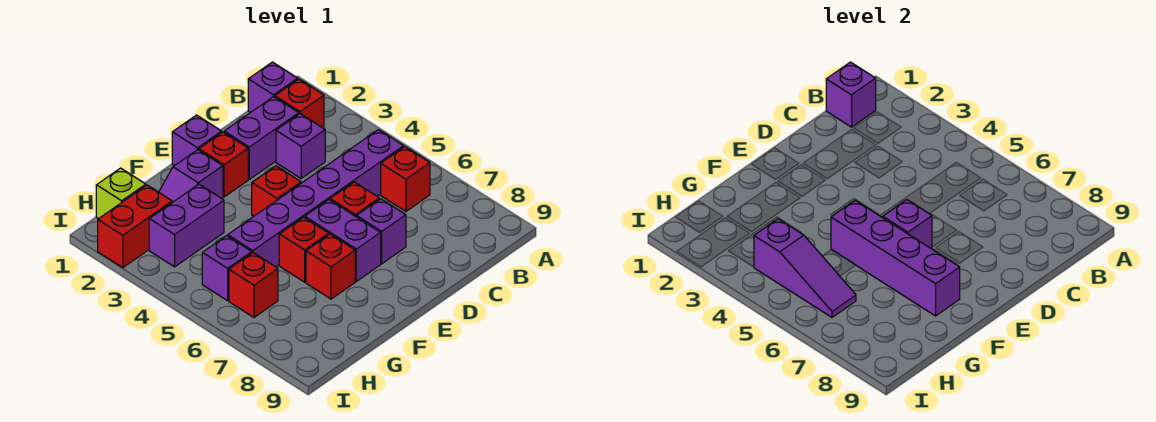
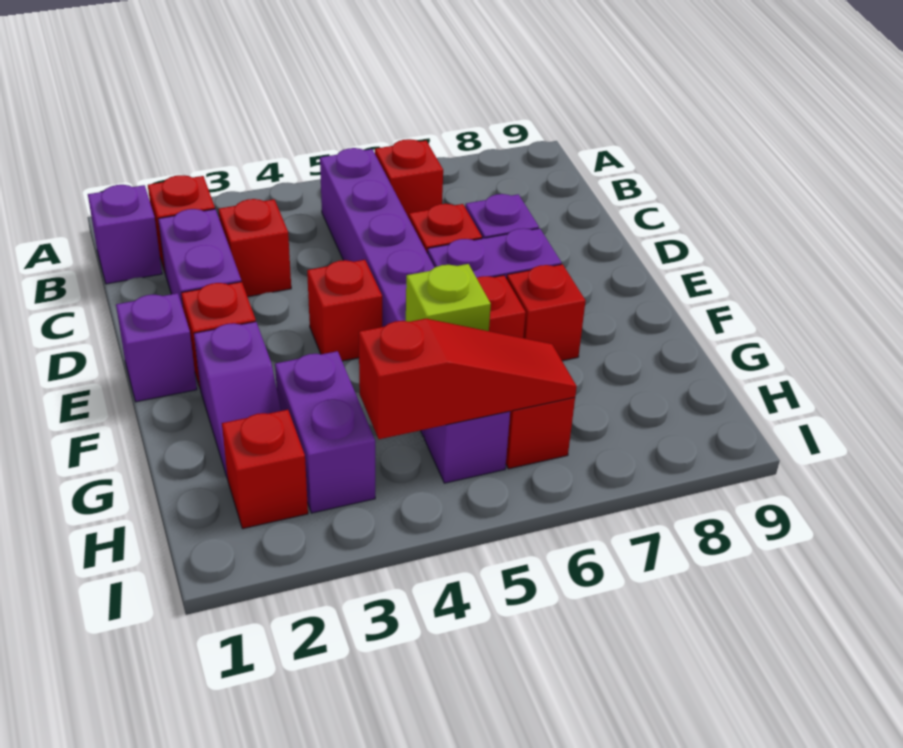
purple 1x1 brick [826,62,876,127] -> none
purple 1x1 brick [276,114,325,178] -> red 1x1 brick [219,199,291,297]
purple 1x1 brick [883,200,932,248] -> none
purple 1x4 brick [831,200,960,316] -> none
lime 1x1 brick [96,168,146,219] -> lime 1x1 brick moved to [406,264,491,331]
red 1x2 brick [98,185,172,268] -> red 1x1 brick [222,410,308,529]
purple 1x3 slope [754,219,856,317] -> red 1x3 slope [359,319,577,439]

